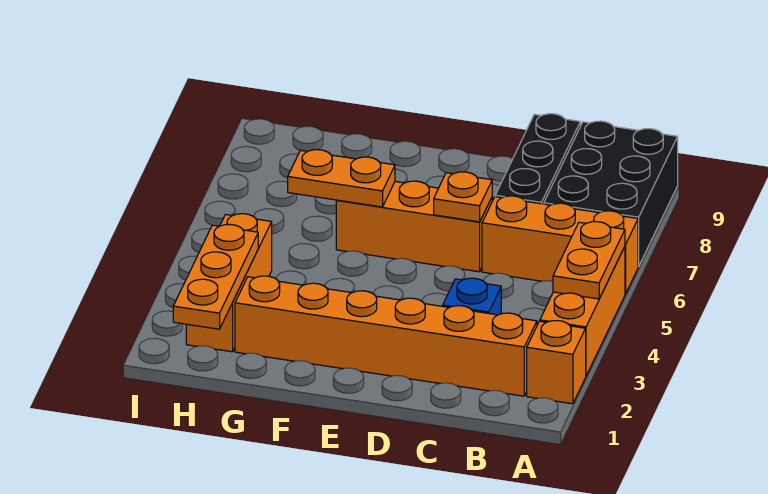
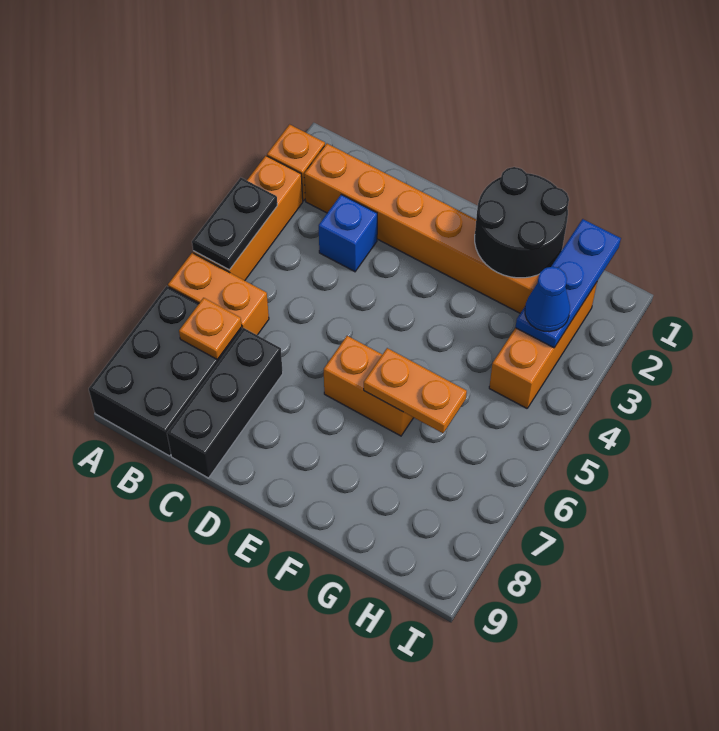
orange 1x2 plate [553,222,625,299] -> black 1x2 plate [192,178,277,270]
orange 1x3 brick [482,196,638,294] -> orange 1x2 brick [168,253,269,335]
orange 1x3 brick [336,181,493,272] -> orange 1x2 brick [324,336,414,436]
orange 1x1 plate [434,172,492,222] -> orange 1x1 plate moved to [179,298,242,359]
none -> black 2x2 round brick [475,167,569,278]
orange 1x3 plate [173,224,258,329] -> blue 1x3 plate [515,219,621,348]
none -> blue 1x1 cone [525,267,570,332]

